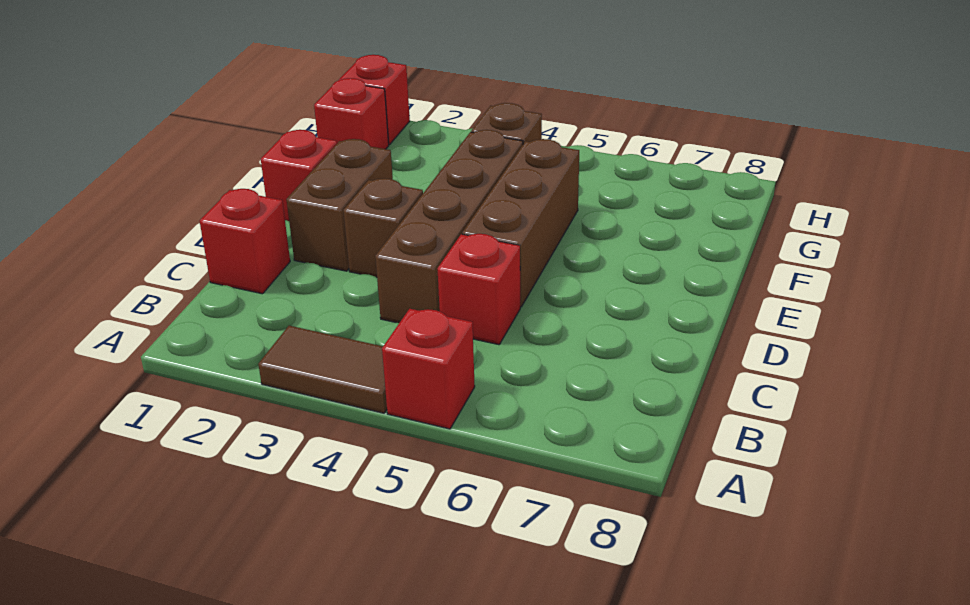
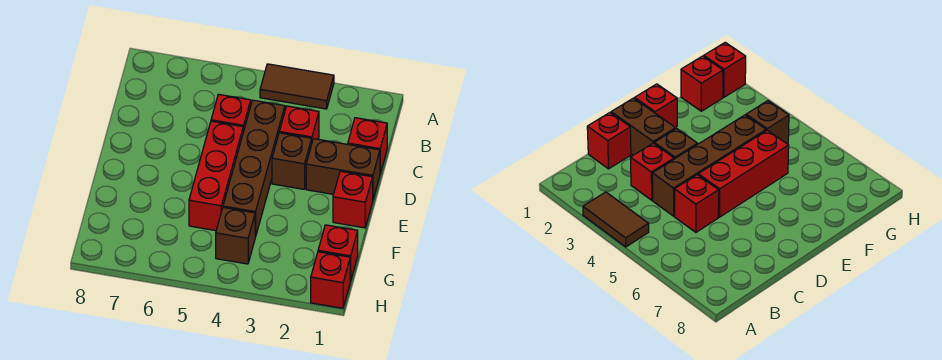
red 1x1 brick [382,309,475,429] -> red 1x1 brick moved to [279,106,319,141]
brown 1x2 brick [286,139,393,271] -> brown 1x2 brick turned to [306,139,380,199]
brown 1x3 brick [462,139,579,307] -> red 1x3 brick [189,121,243,231]

